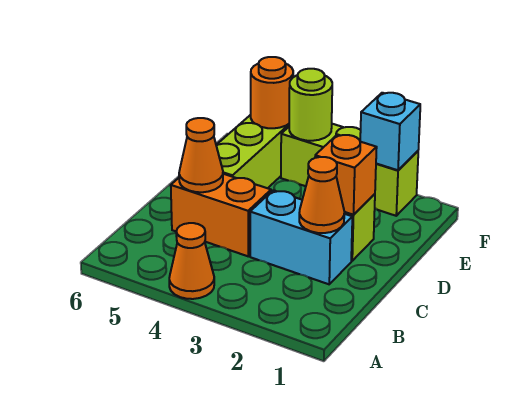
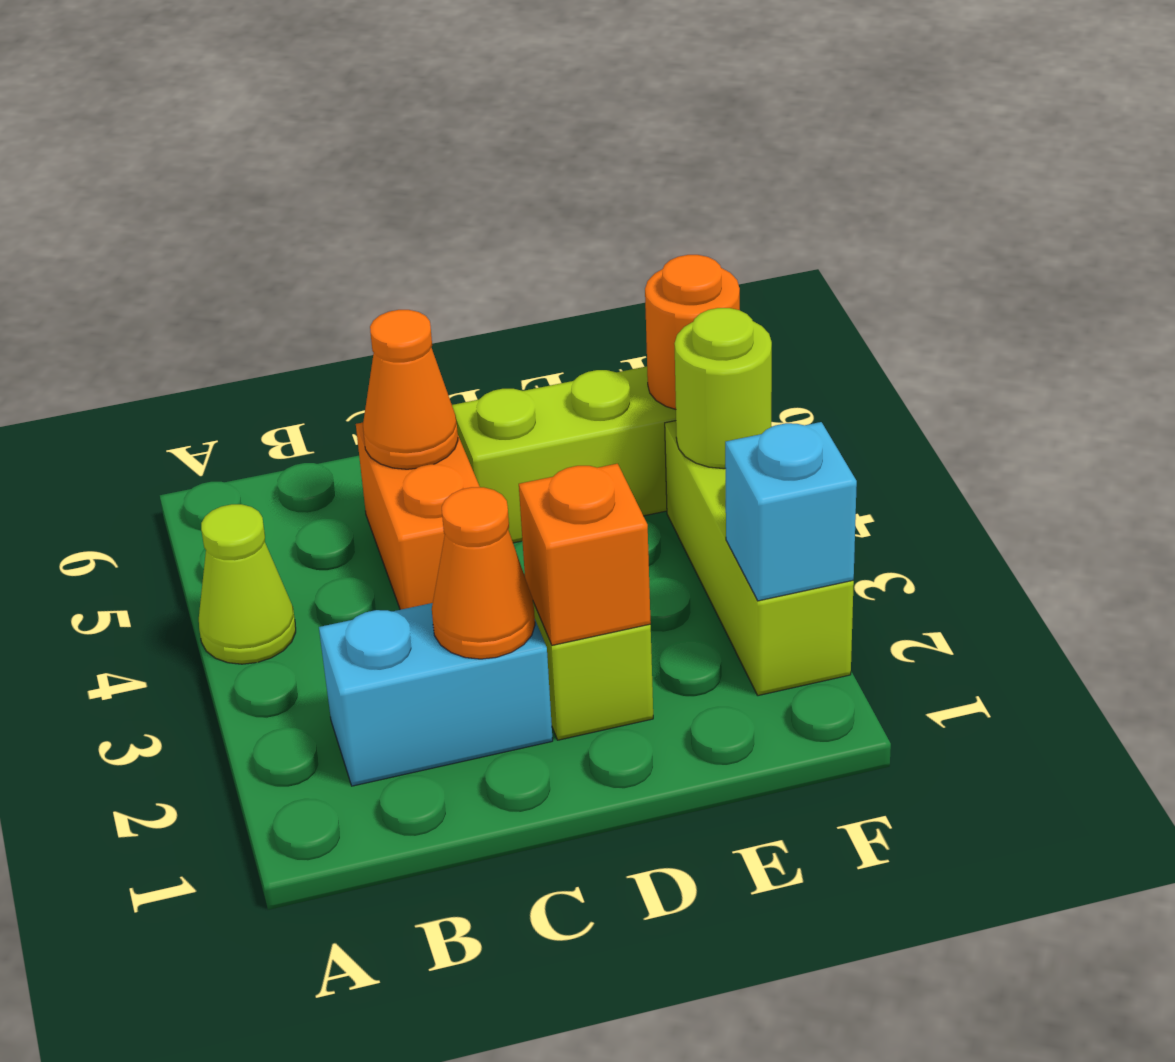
orange 1x1 cone [169,223,214,299] -> lime 1x1 cone [199,504,296,664]
cyan 1x2 brick [250,190,352,284] -> cyan 1x2 brick turned to [319,603,553,786]

